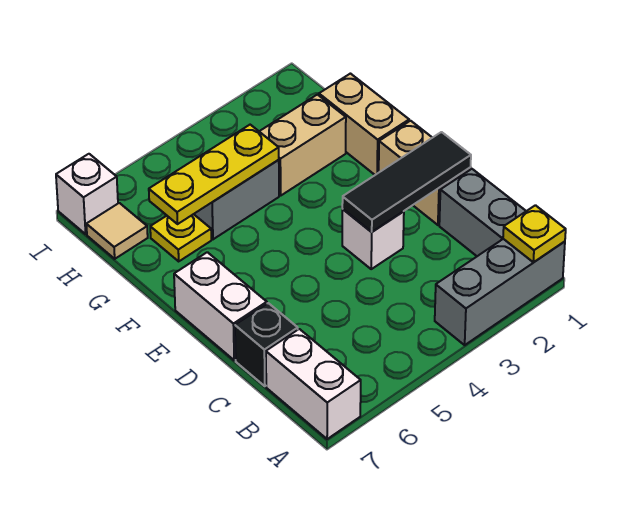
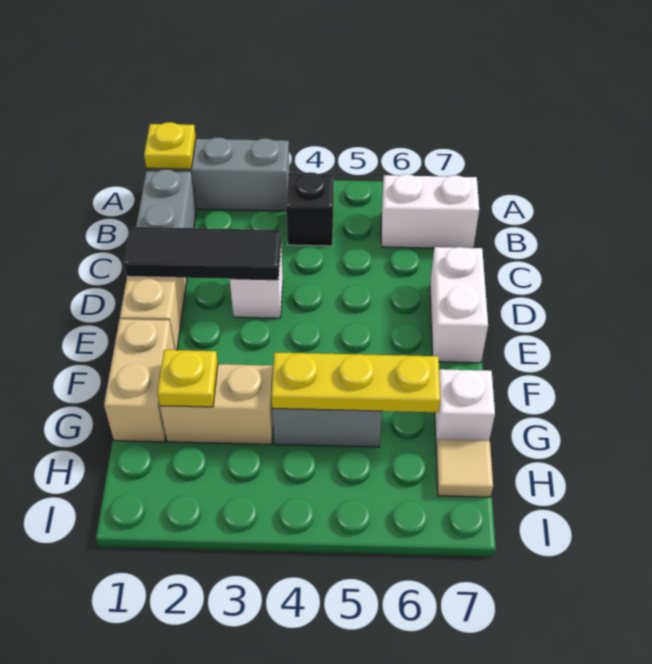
white 1x2 brick [266,329,361,439] -> white 1x2 brick turned to [381,174,479,248]
black 1x1 brick [235,303,298,386] -> black 1x1 brick moved to [286,172,334,246]
yellow 1x1 plate [150,214,211,261] -> yellow 1x1 plate moved to [157,350,218,407]
white 1x1 brick [56,154,118,234] -> white 1x1 brick moved to [435,369,495,448]

